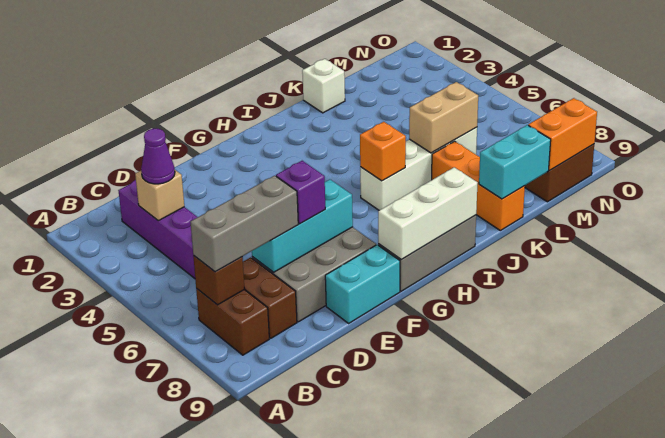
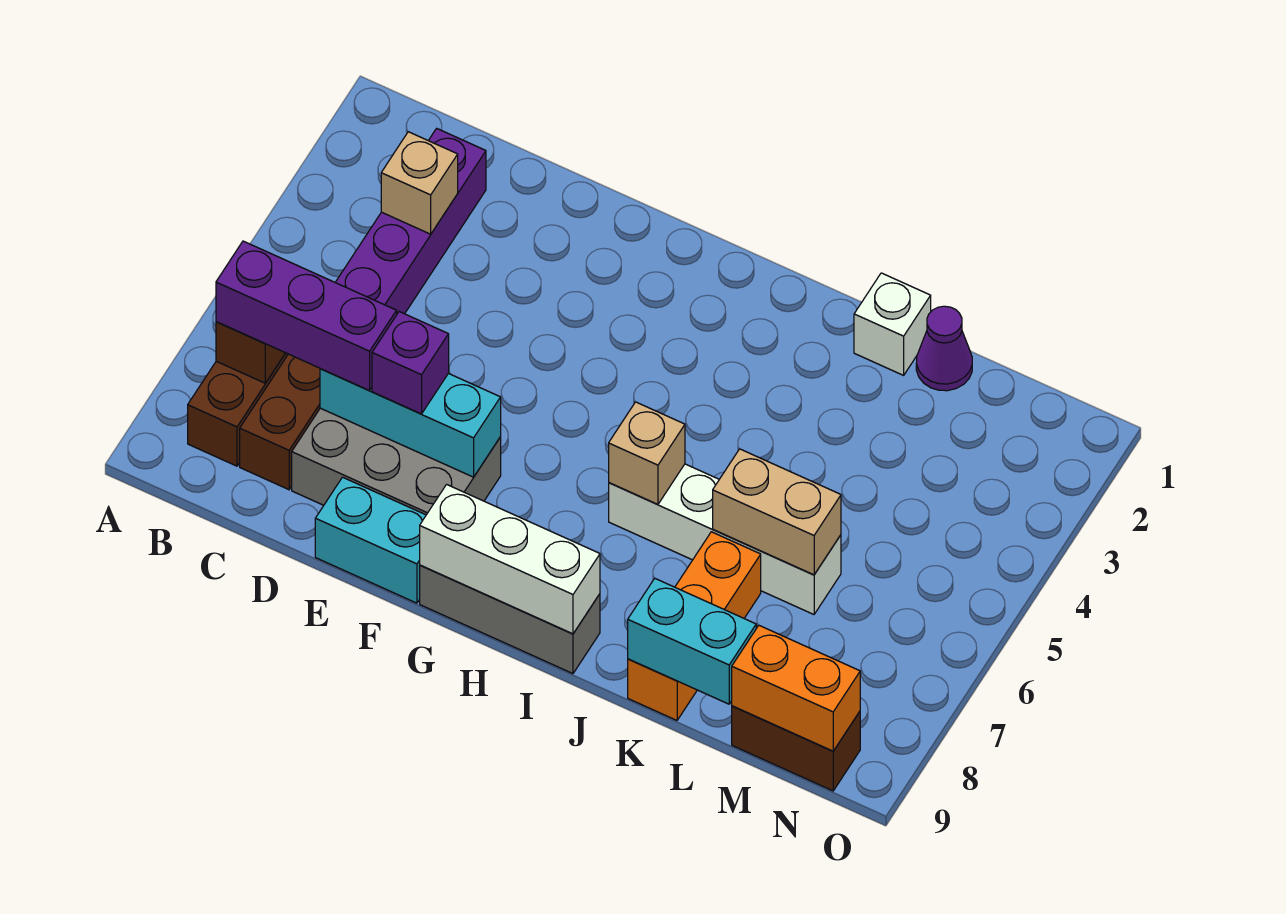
grey 1x3 brick [190,176,298,272] -> purple 1x3 brick [216,241,397,390]
purple 1x1 cone [141,129,175,184] -> purple 1x1 cone moved to [916,306,972,391]
orange 1x1 brick [360,122,406,181] -> tan 1x1 brick [609,402,685,505]

